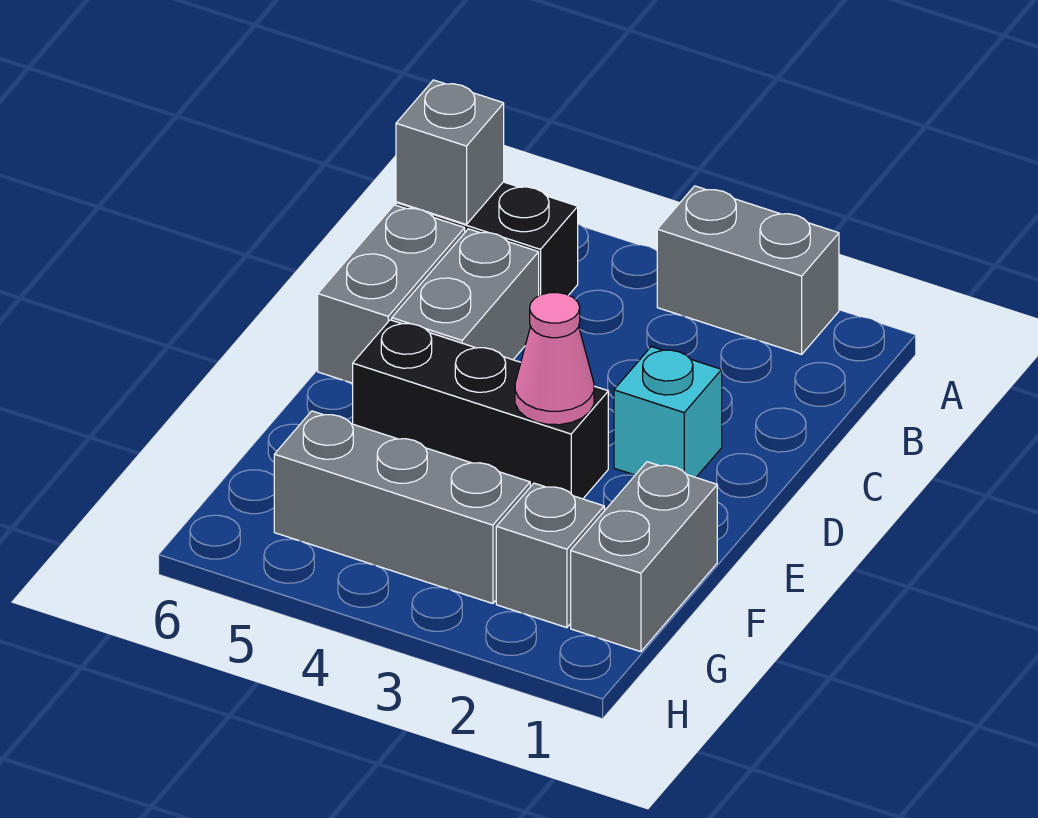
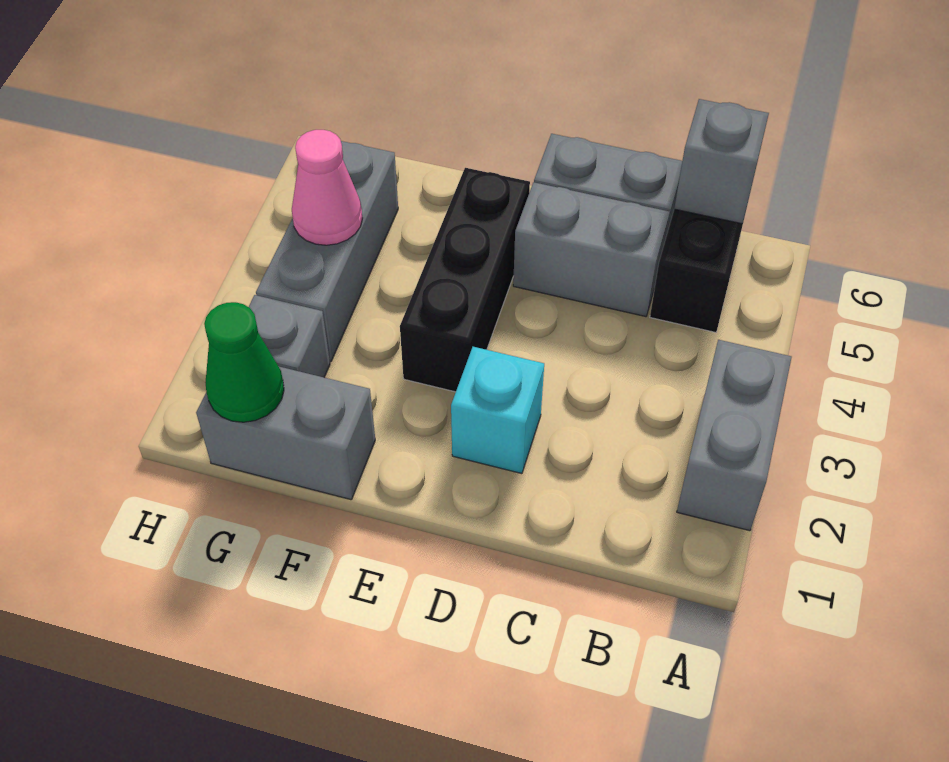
pink 1x1 cone [515,293,594,425] -> pink 1x1 cone moved to [292,130,362,245]
none -> green 1x1 cone [204,302,284,422]

